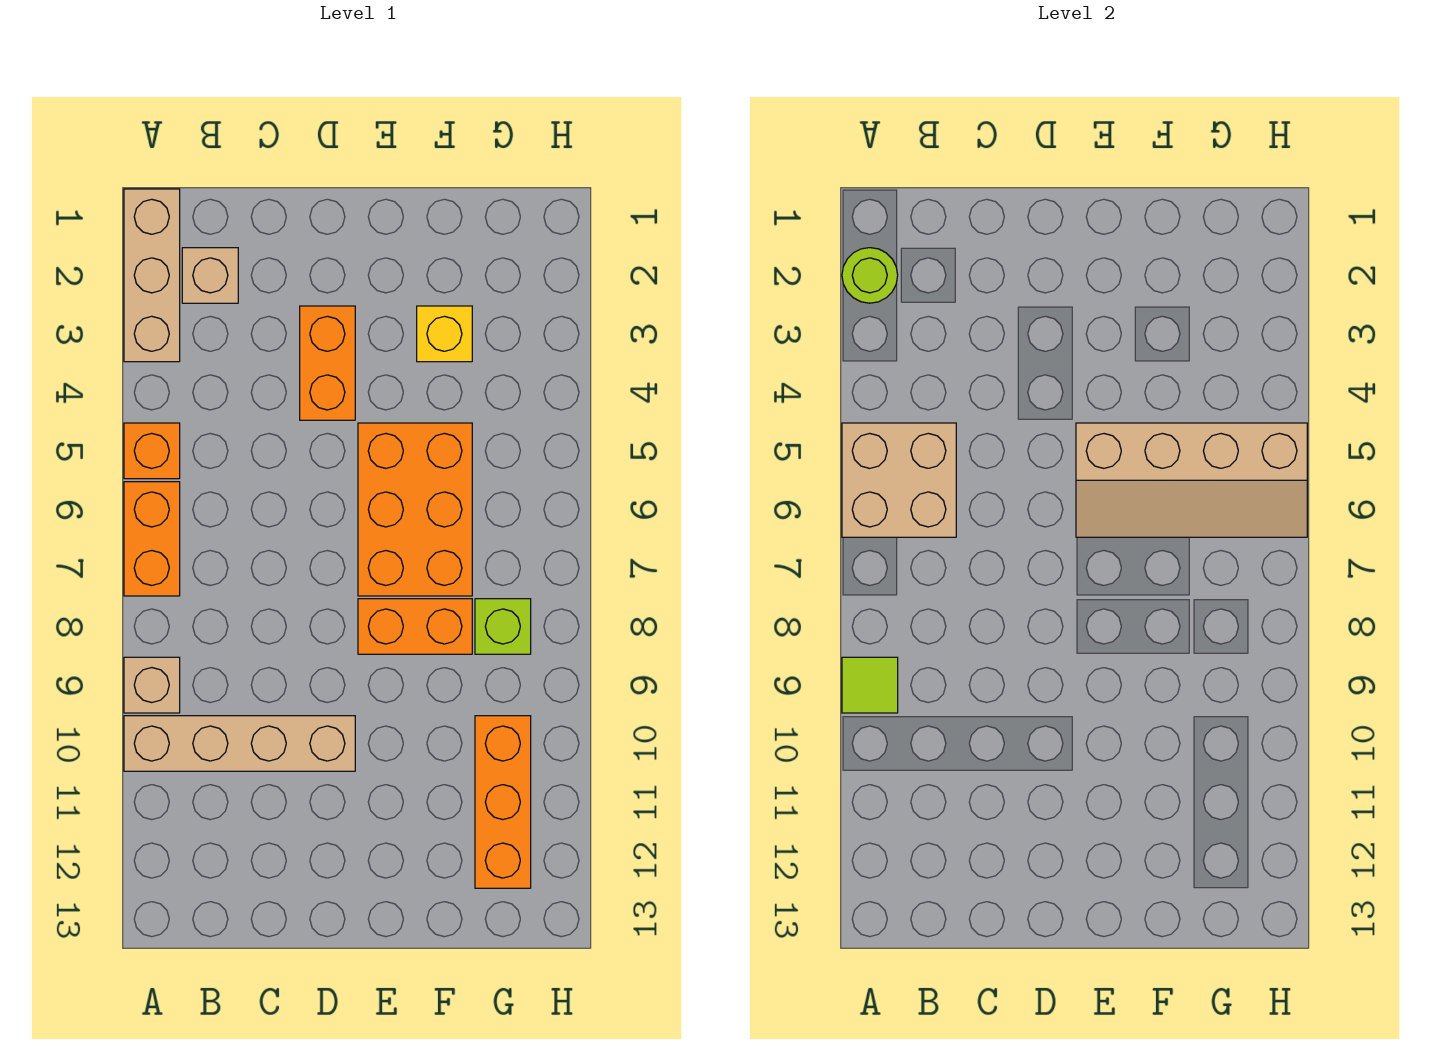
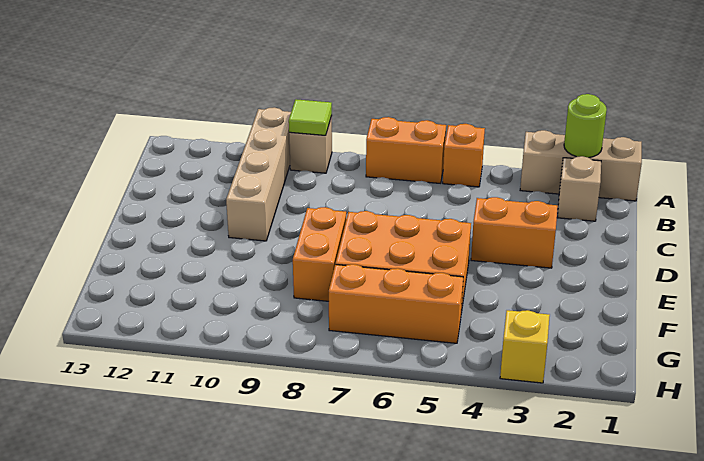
tan 2x2 brick [842,423,956,537] -> none
tan 2x4 slope [1076,423,1307,537] -> none
yellow 1x1 brick [417,306,472,362] -> yellow 1x1 brick moved to [500,310,550,383]
lime 1x1 brick [475,599,531,654] -> none
orange 1x3 brick [475,716,531,888] -> orange 1x3 brick moved to [329,264,463,343]

